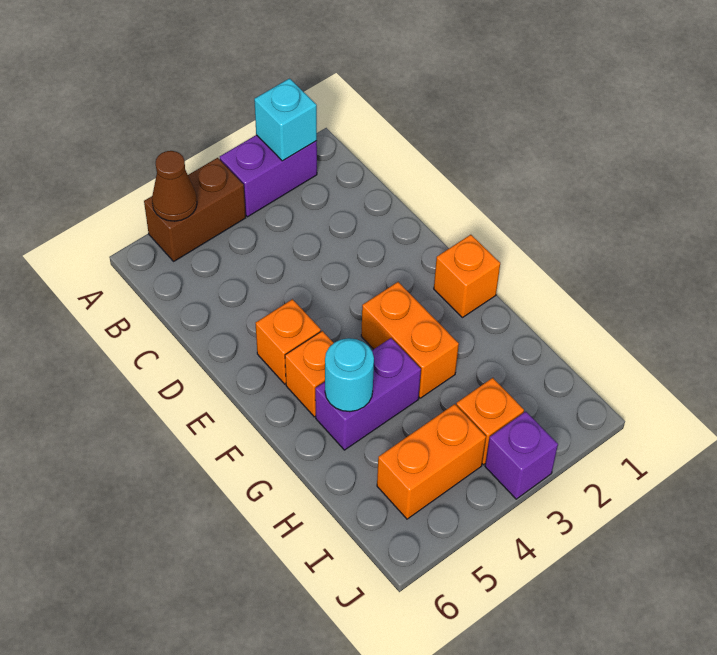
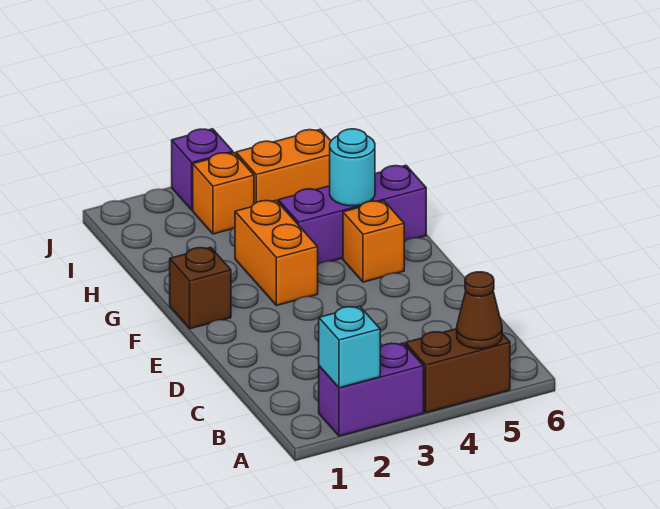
orange 1x1 brick [256,299,321,384] -> none
orange 1x1 brick [434,235,500,318] -> brown 1x1 brick [170,247,231,329]
purple 1x2 brick [315,338,421,450] -> purple 1x3 brick [278,165,426,265]

